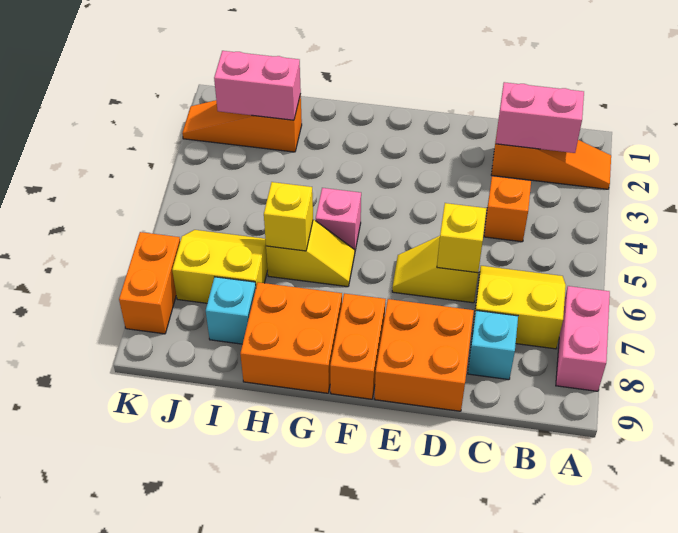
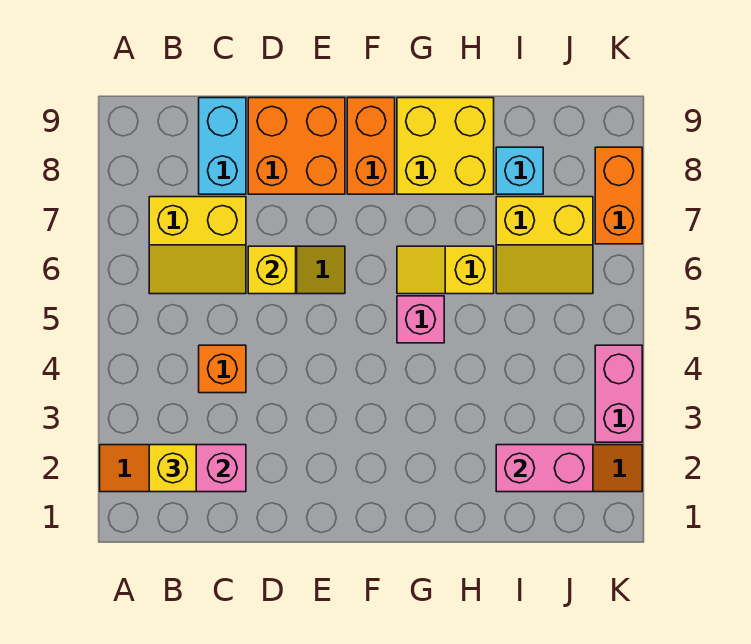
pink 1x2 brick [556,286,610,391] -> pink 1x2 brick moved to [595,345,642,442]
cyan 1x1 brick [468,310,518,380] -> cyan 1x2 brick [199,98,246,194]
orange 2x2 brick [240,282,342,393] -> yellow 2x2 brick [397,98,494,194]
yellow 1x1 brick [264,182,313,251] -> yellow 1x1 brick moved to [149,445,196,492]

